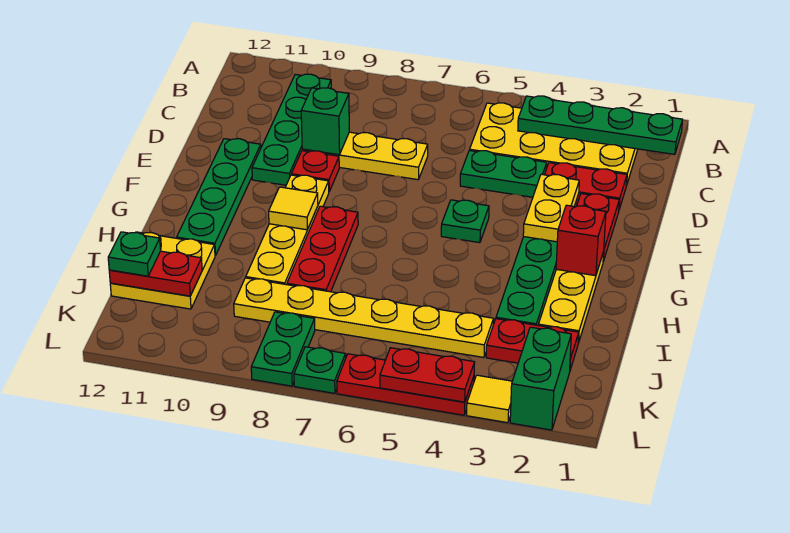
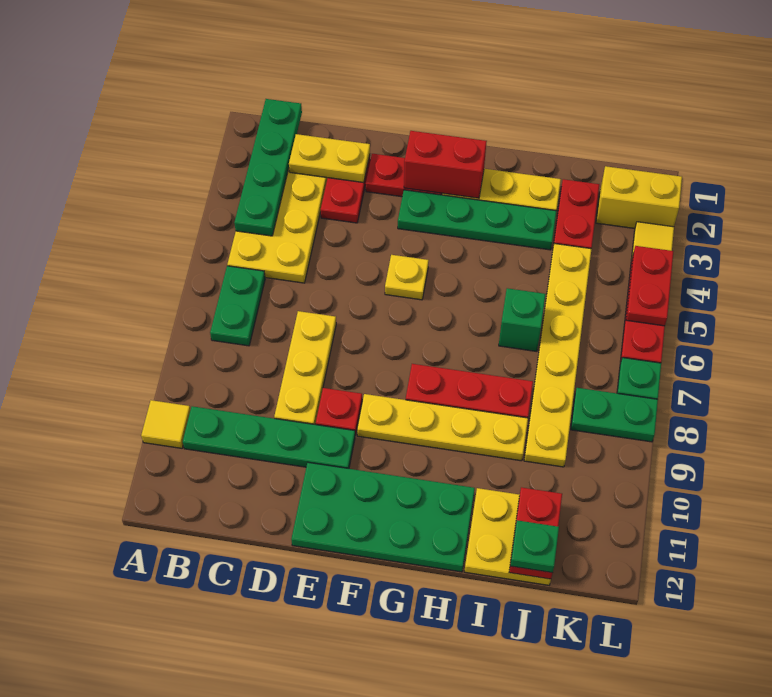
green 1x2 plate [460,150,547,197] -> green 1x2 plate moved to [210,266,265,346]
green 1x1 brick [301,88,349,155] -> green 1x1 brick moved to [499,288,546,351]
yellow 1x2 plate [523,174,579,242] -> yellow 1x2 plate moved to [289,134,370,183]
green 1x4 plate [177,139,261,256] -> green 2x4 plate [291,463,475,572]
green 1x1 plate [441,200,489,243] -> yellow 1x1 plate [385,255,429,300]
red 1x1 brick [556,205,606,276] -> red 1x2 brick [404,131,487,198]
yellow 1x1 tile [269,187,318,230] -> yellow 1x1 tile moved to [141,400,190,448]
green 1x2 brick [510,327,571,430] -> yellow 1x2 brick [596,166,682,228]

